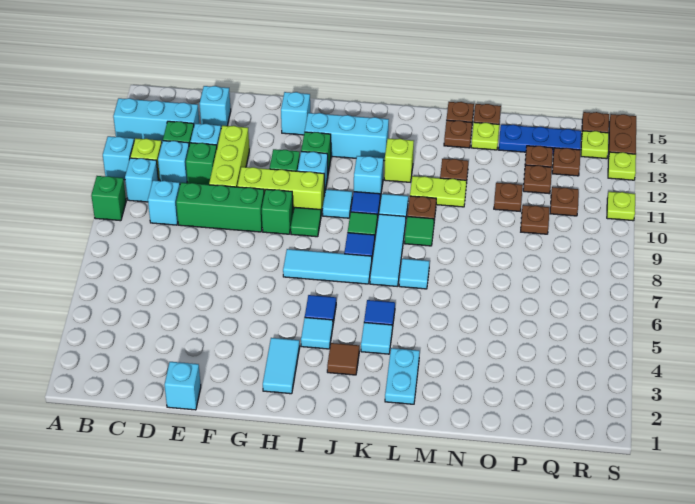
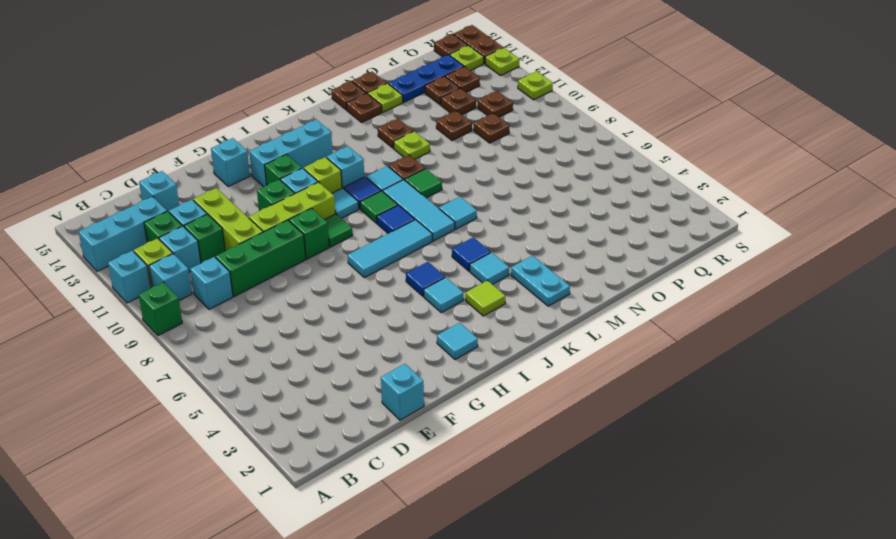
cyan 1x2 tile [263,338,300,394] -> cyan 1x1 tile [437,323,478,360]
brown 1x1 tile [327,343,359,375] -> lime 1x1 tile [465,280,505,316]
lime 1x1 brick [384,139,414,182] -> lime 1x1 brick moved to [304,157,342,193]
lime 1x2 plate [410,176,467,207] -> lime 1x1 plate [394,131,430,159]

